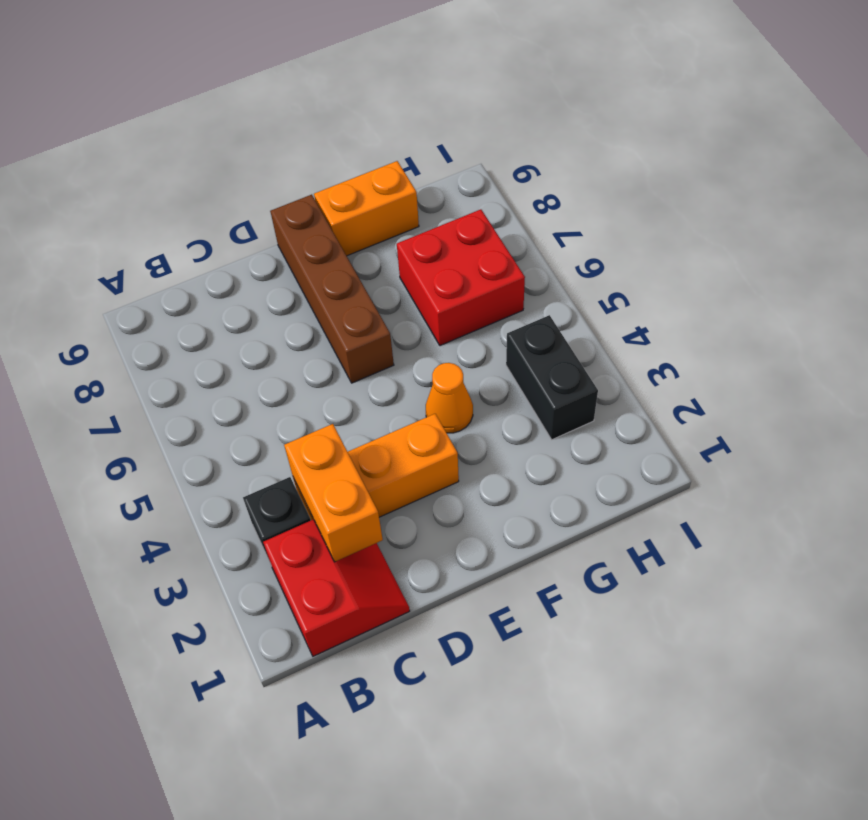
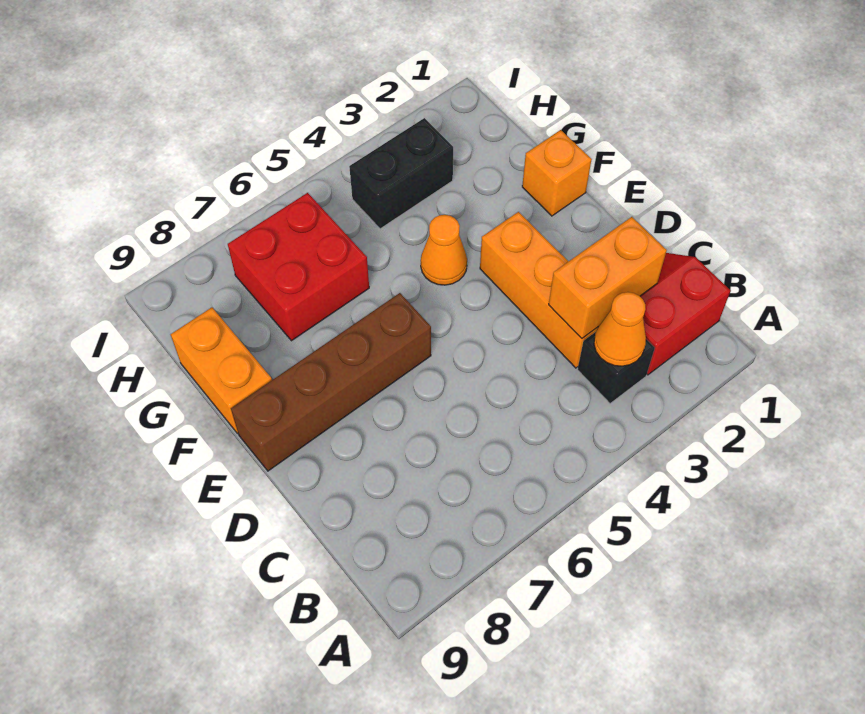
none -> orange 1x1 cone [594,292,646,366]
none -> orange 1x1 brick [522,130,592,216]

